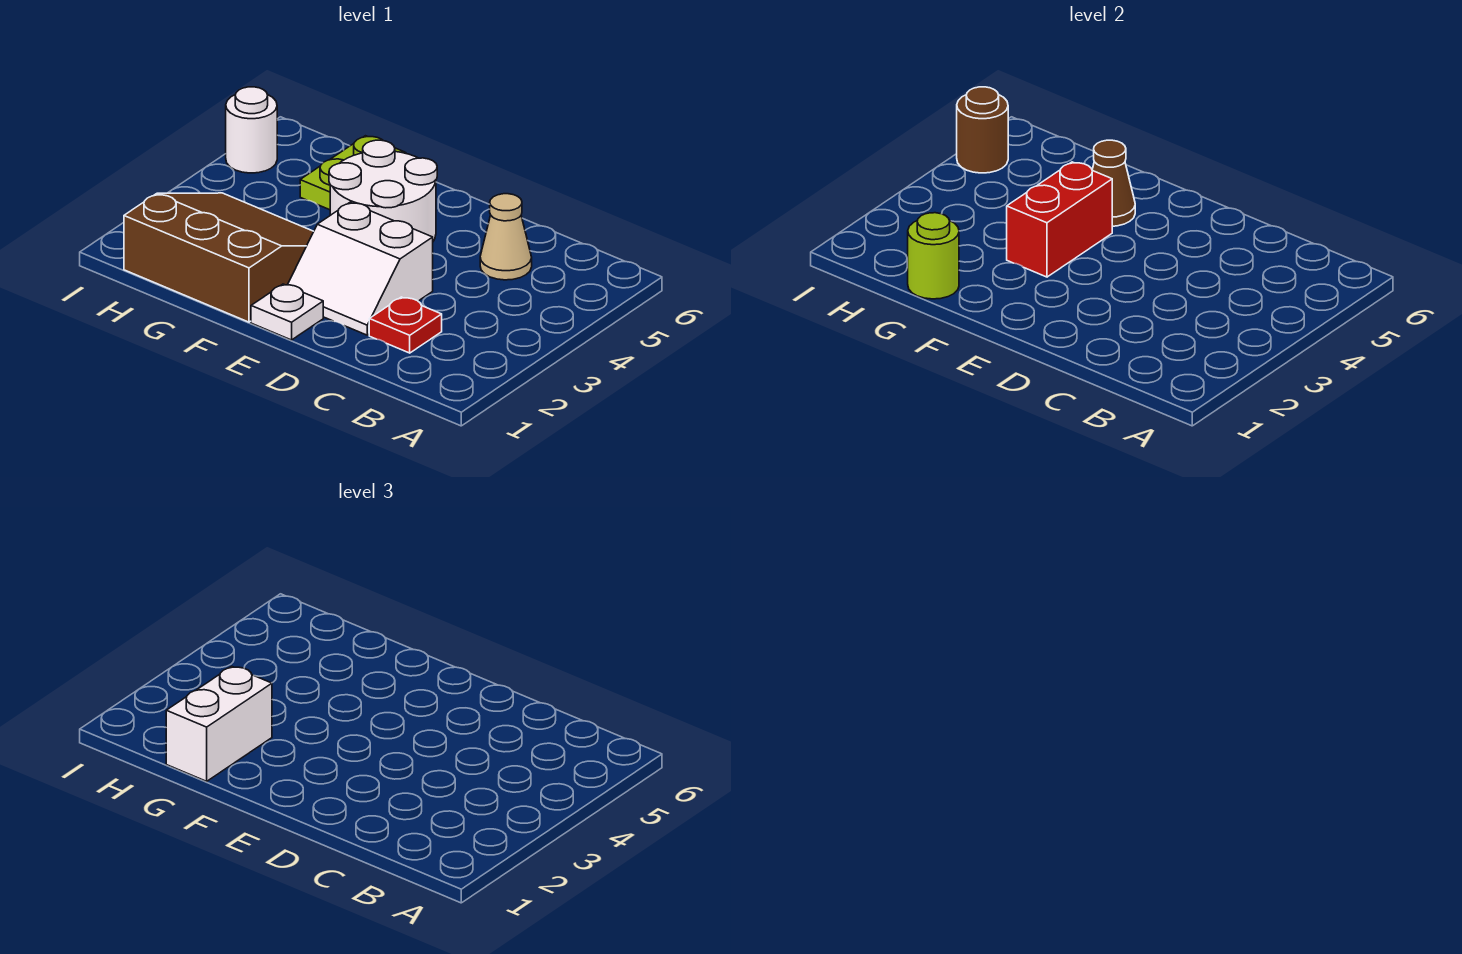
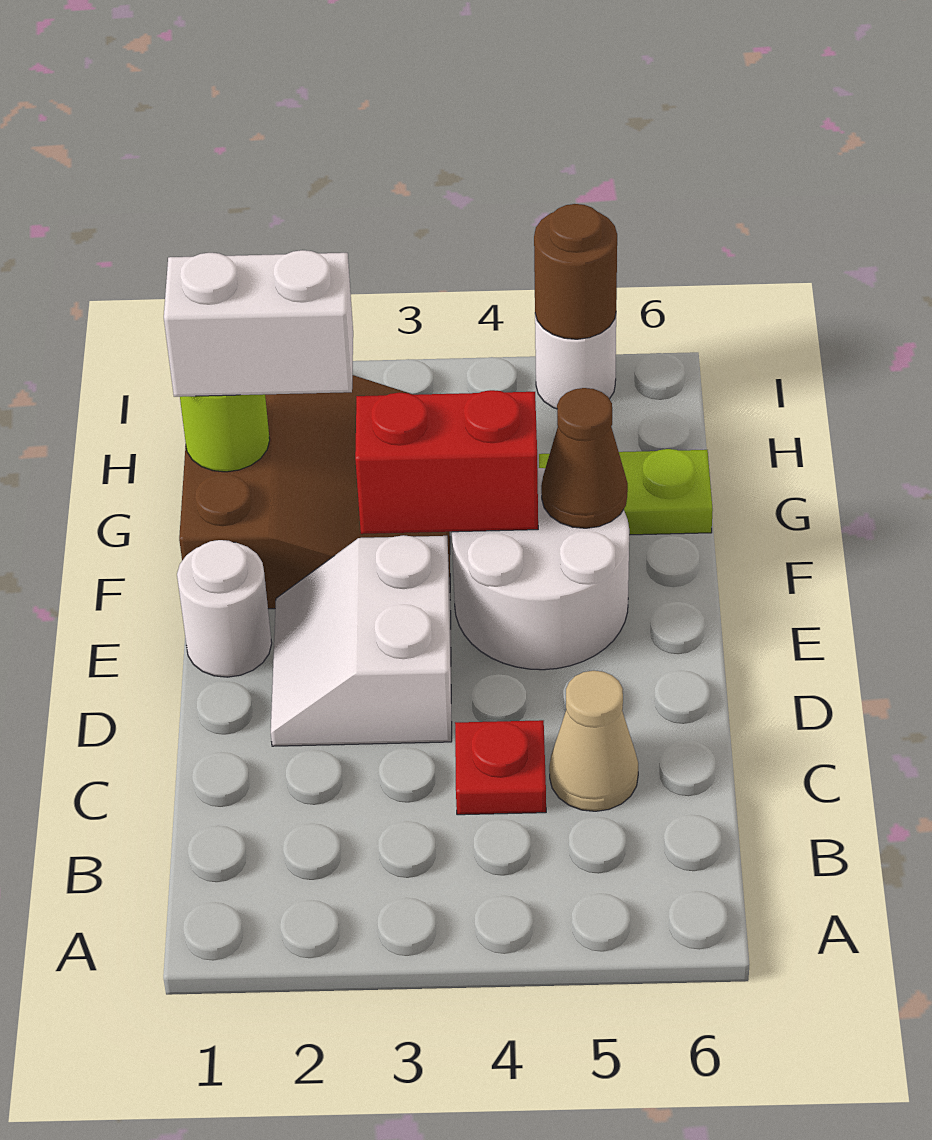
red 1x1 plate [369,297,442,353] -> red 1x1 plate moved to [455,720,546,815]
white 1x1 plate [251,284,323,340] -> white 1x1 round brick [177,540,272,677]

